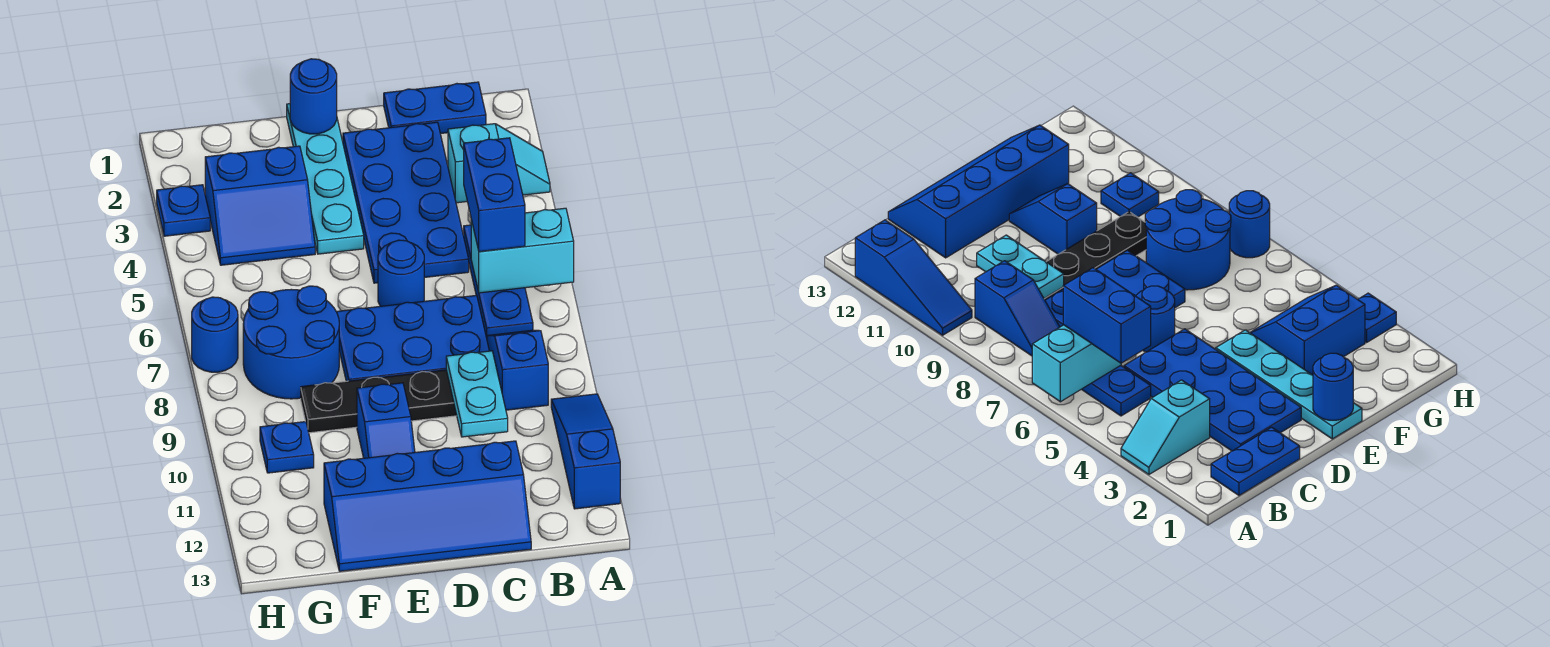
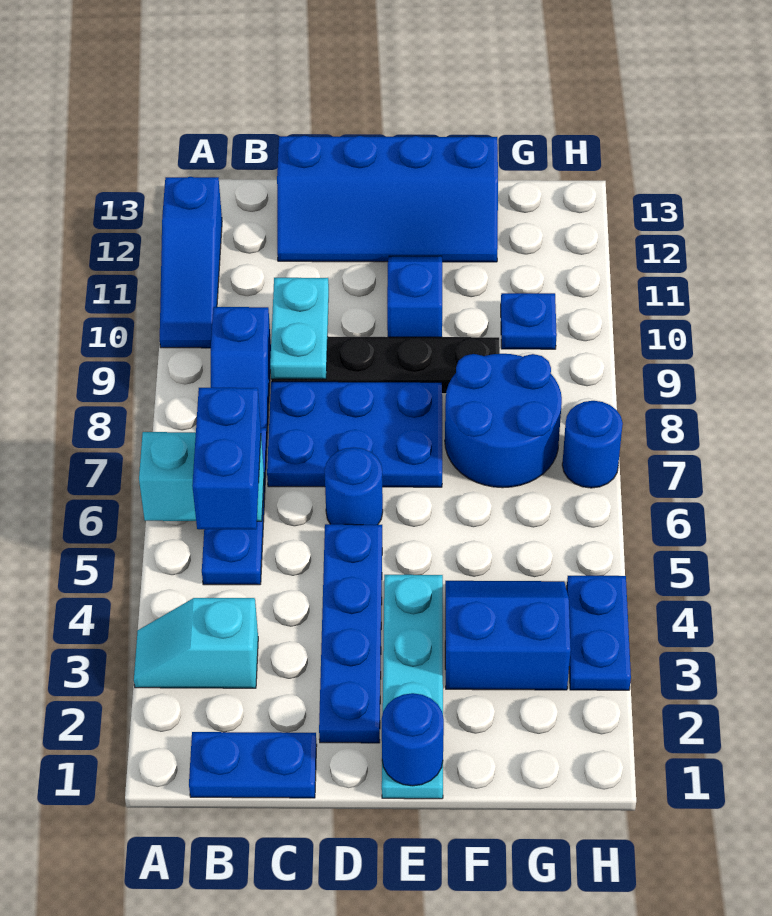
blue 2x4 plate [343,122,469,283] -> blue 1x4 plate [319,524,382,743]
blue 2x4 slope [324,441,531,571] -> blue 2x4 slope turned to [277,136,498,262]
blue 1x1 plate [157,185,210,236] -> blue 1x2 plate [567,576,631,690]

